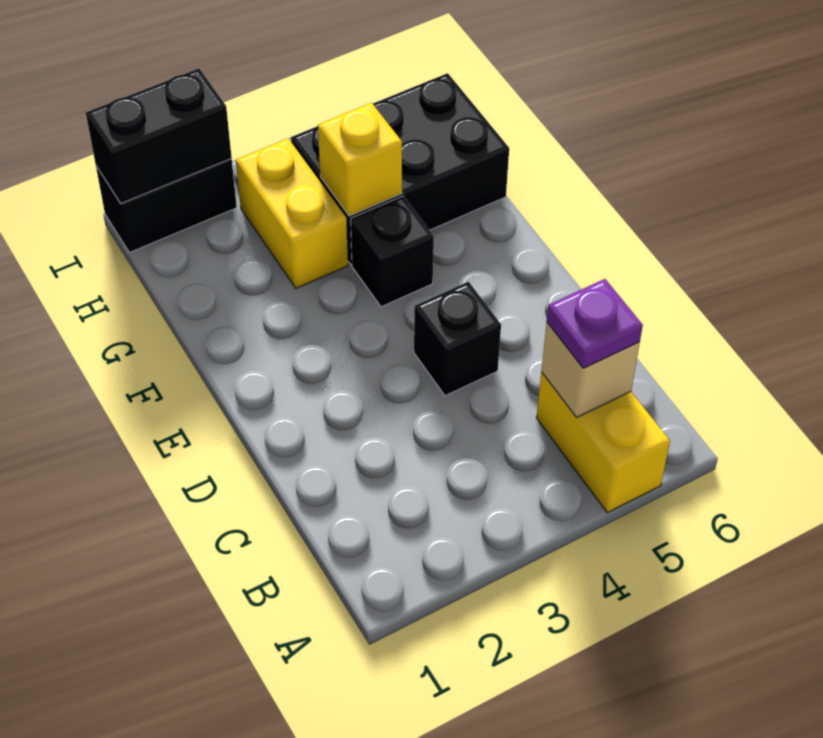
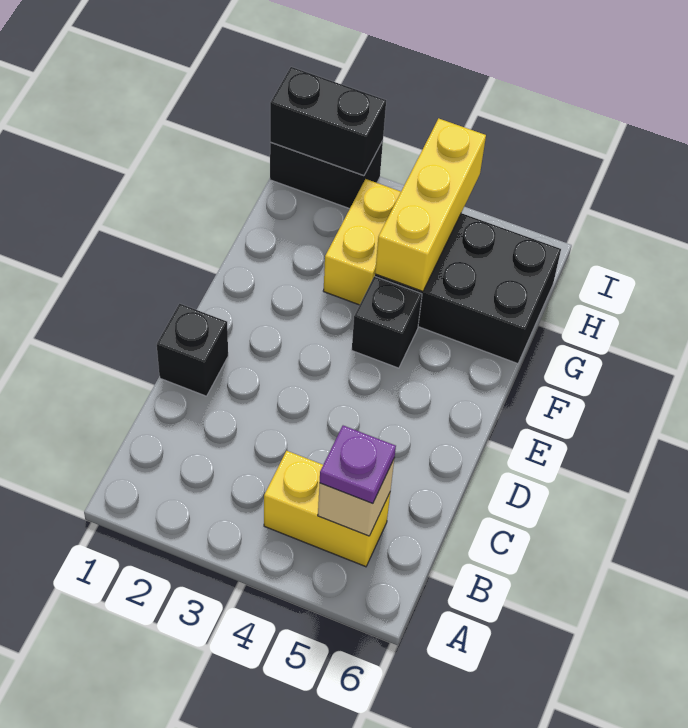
yellow 1x2 brick [536,372,670,513] -> yellow 1x2 brick turned to [264,451,390,567]
black 1x1 brick [414,282,501,396] -> black 1x1 brick moved to [157,304,228,396]
yellow 1x1 brick [318,103,402,216] -> yellow 1x3 brick [375,118,486,291]

